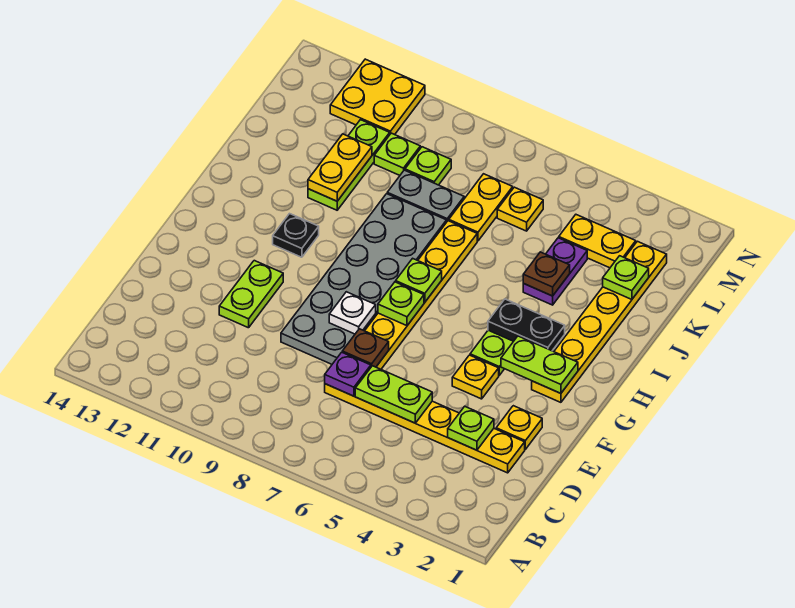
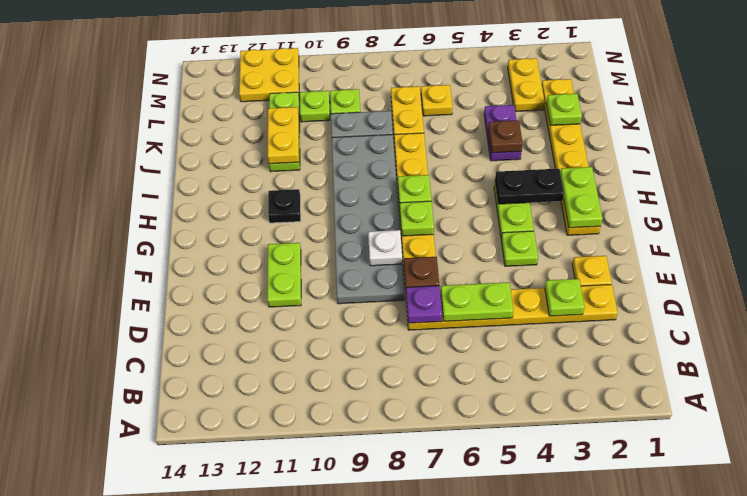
yellow 1x1 plate [452,355,499,399] -> lime 1x1 plate [501,231,538,266]
lime 1x2 plate [501,336,578,393] -> lime 1x2 plate turned to [560,167,603,228]
yellow 1x2 plate [559,215,636,268] -> yellow 1x2 plate turned to [508,58,545,112]

